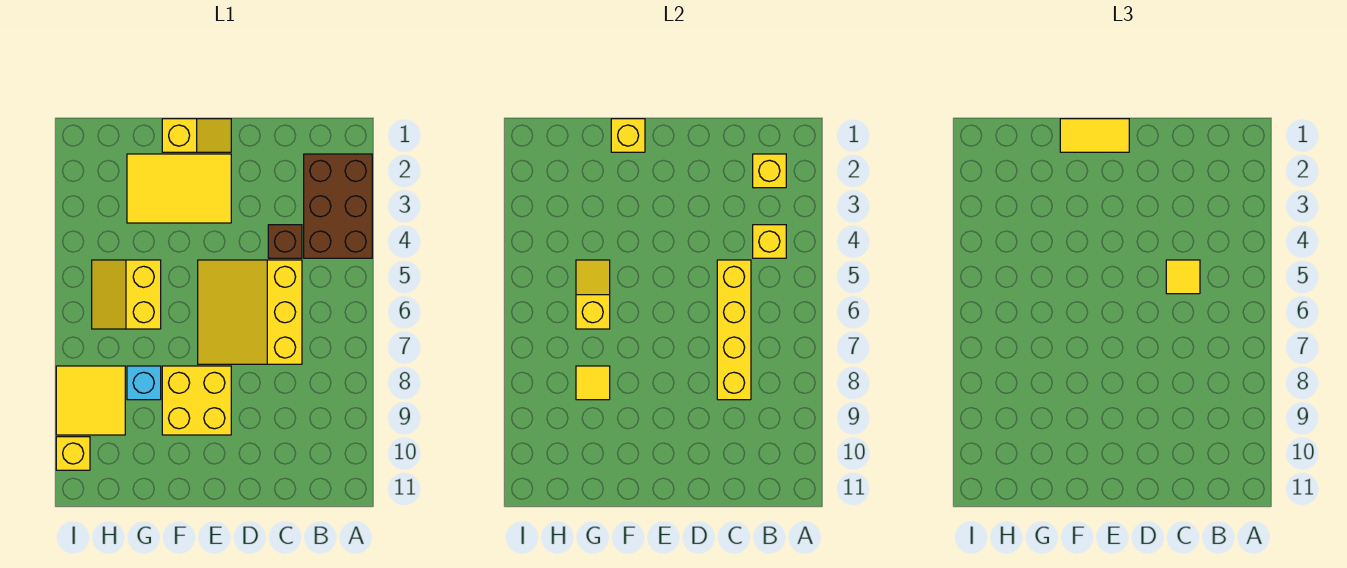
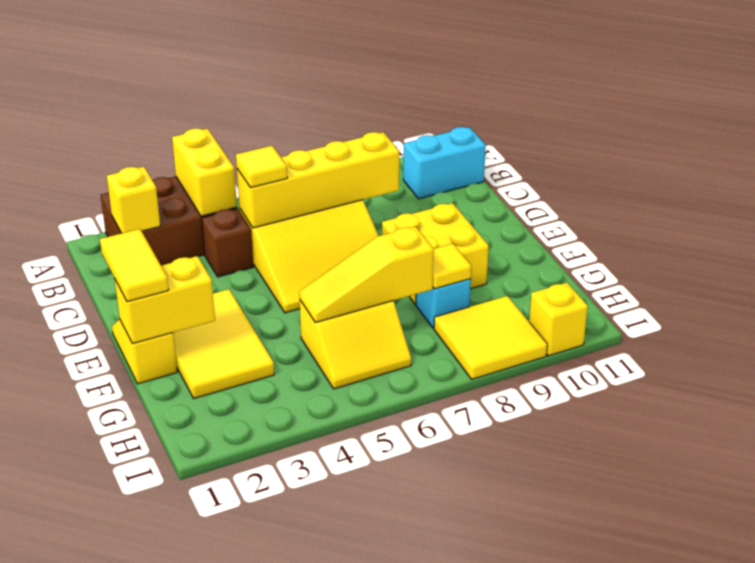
yellow 1x1 brick [753,225,786,258] -> yellow 1x2 brick [172,128,237,216]
none -> cyan 1x2 brick [403,127,486,199]
yellow 1x1 brick [611,119,645,152] -> yellow 1x2 brick [114,256,215,344]
yellow 1x2 slope [576,260,610,329] -> yellow 1x3 slope [299,226,434,323]

